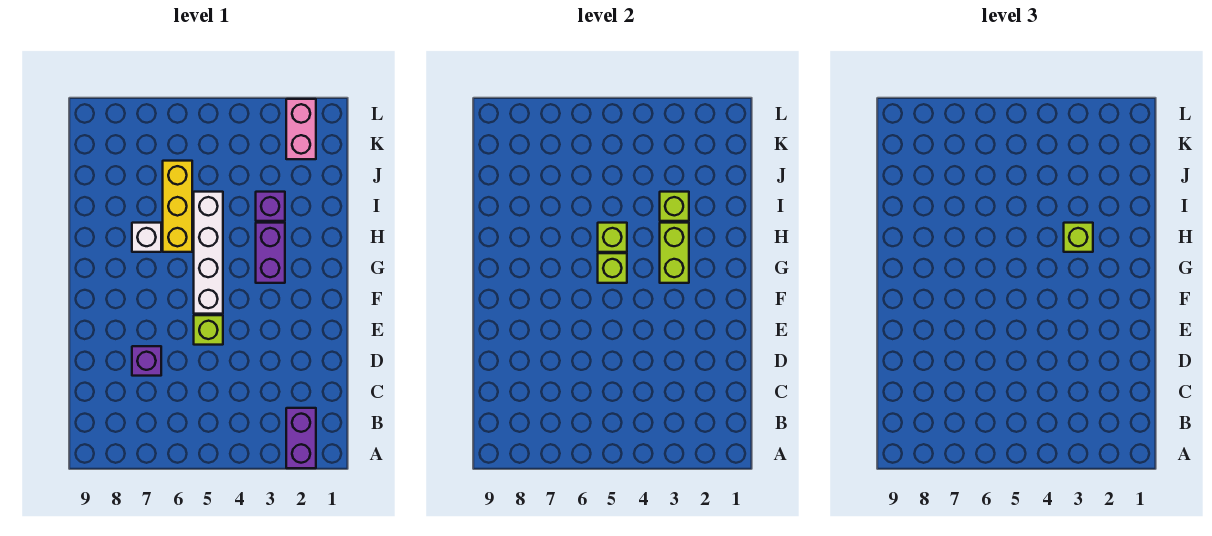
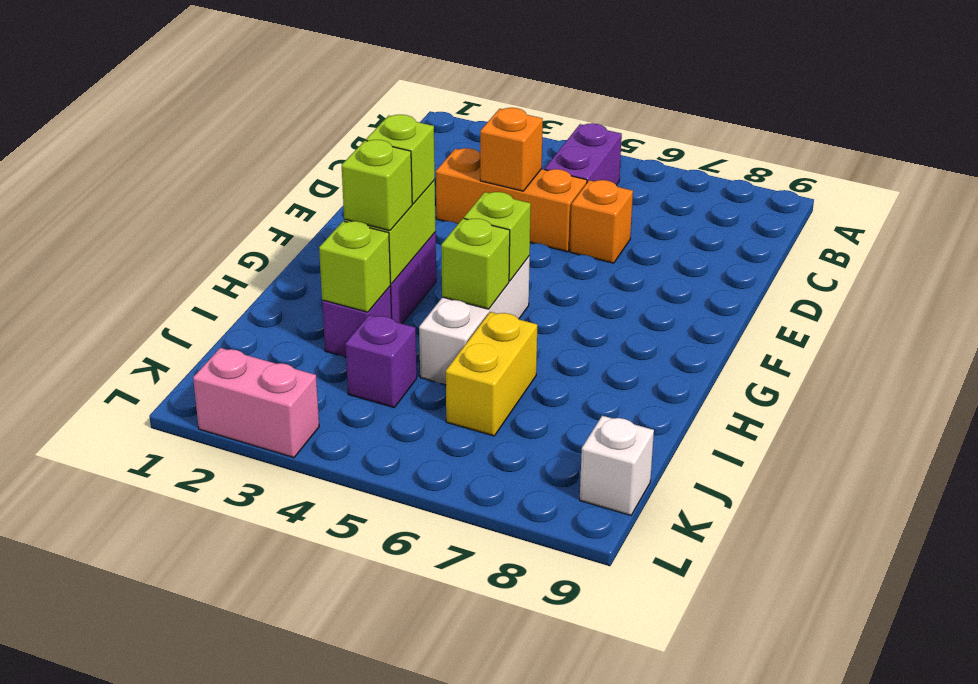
purple 1x2 brick [286,408,316,468] -> purple 1x2 brick moved to [545,123,622,185]
none -> orange 1x3 brick [436,148,587,252]
none -> orange 1x1 brick [480,108,543,191]
none -> orange 1x1 brick [570,180,633,263]
purple 1x1 brick [132,346,161,376] -> purple 1x1 brick moved to [346,315,417,407]
lime 1x1 brick [194,315,223,345] -> lime 1x1 brick moved to [366,115,435,204]
white 1x4 brick [194,192,223,314] -> white 1x3 brick [419,256,530,385]
yellow 1x3 brick [163,161,192,252] -> yellow 1x2 brick [446,312,537,436]
white 1x1 brick [132,223,161,252] -> white 1x1 brick moved to [580,416,654,515]
pink 1x2 brick [286,99,316,159] -> pink 1x2 brick turned to [193,348,319,458]

